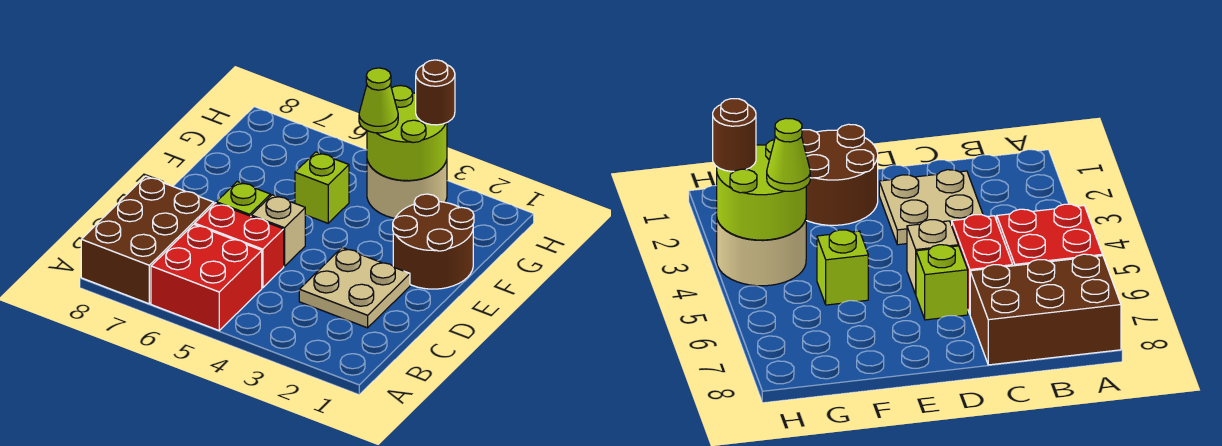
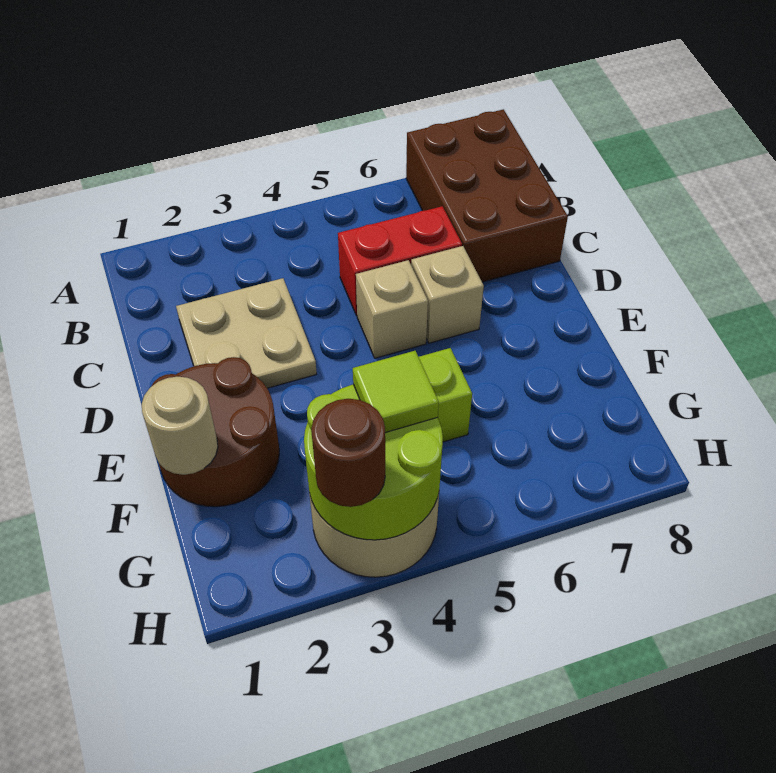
red 2x2 brick [151,224,262,330] -> none
lime 1x1 brick [216,181,270,216] -> tan 1x1 brick [411,246,484,343]
none -> tan 1x1 round brick [142,377,218,475]
lime 1x1 cone [359,68,398,133] -> lime 1x1 tile [353,351,439,433]

